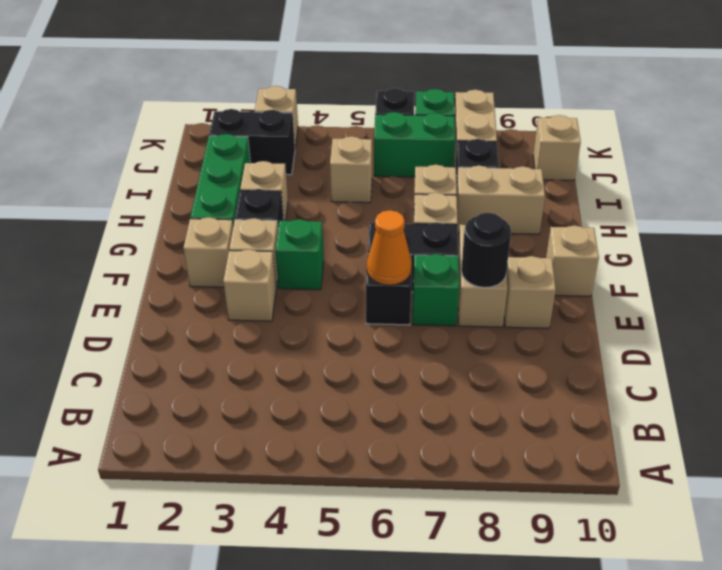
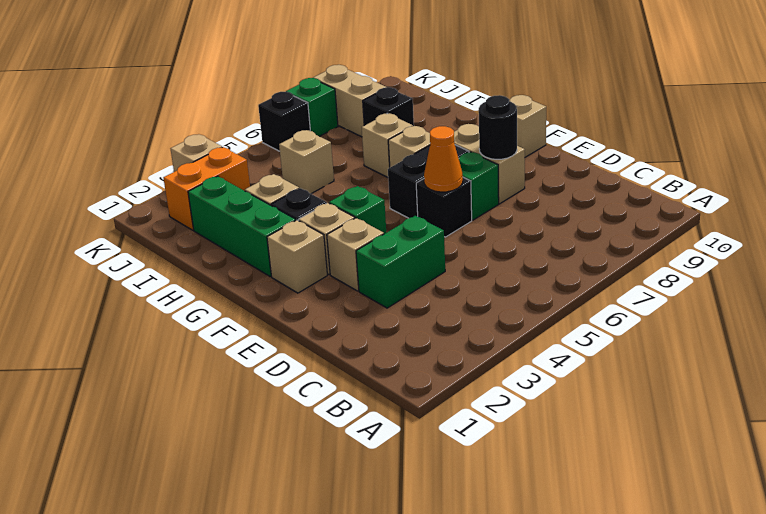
tan 1x1 brick [504,256,556,328] -> none
tan 1x2 brick [457,166,545,234] -> none
black 1x2 brick [209,109,295,175] -> orange 1x2 brick [164,147,250,230]
green 1x2 brick [374,112,455,177] -> green 1x2 brick moved to [356,216,445,308]
tan 1x1 brick [533,115,581,181] -> none

